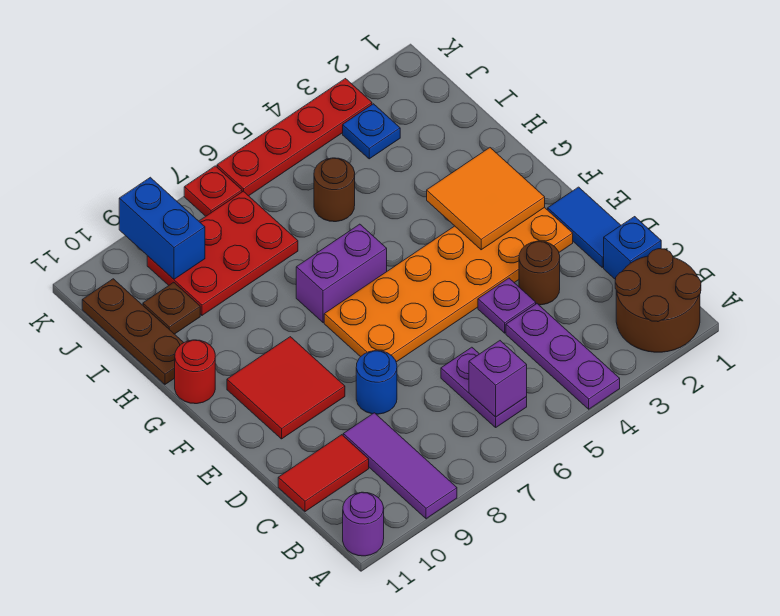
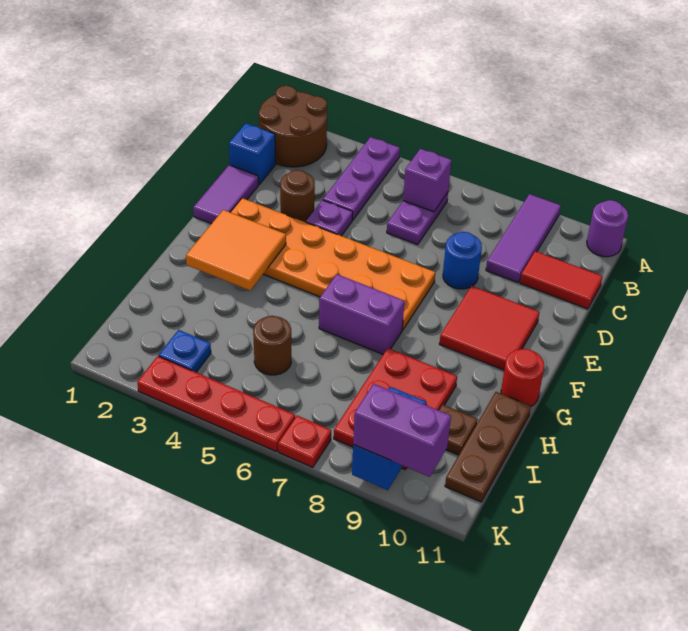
blue 1x2 tile [548,187,621,267] -> purple 1x2 tile [193,165,258,224]
red 2x3 plate [147,191,298,315] -> red 2x3 plate turned to [334,348,457,470]
none -> purple 1x2 brick [353,384,451,477]

